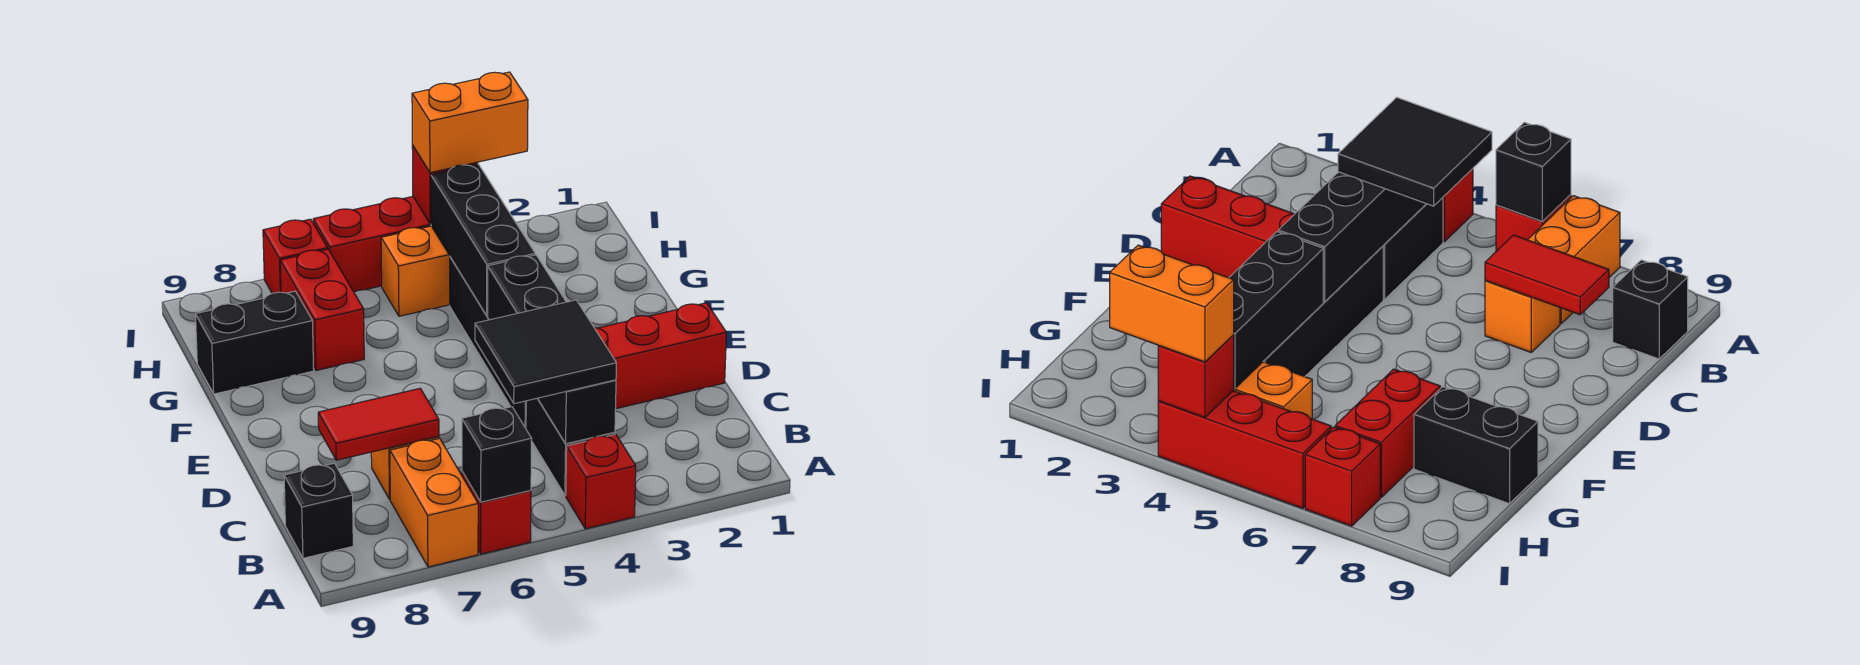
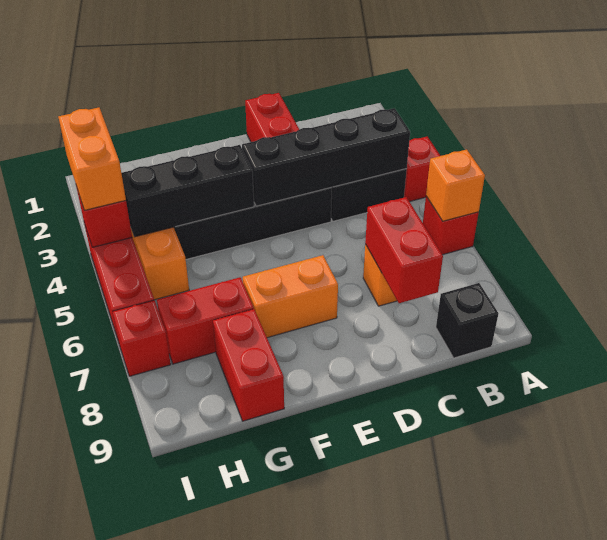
black 1x1 brick [462,407,532,502] -> orange 1x1 brick [426,150,485,221]
orange 1x2 brick [390,438,478,567] -> orange 1x2 brick moved to [243,255,338,338]
black 2x2 tile [475,300,616,404] -> none
red 1x2 tile [318,389,439,460] -> red 1x2 brick [365,197,443,303]
black 1x2 brick [195,291,314,394] -> red 1x2 brick [213,309,284,421]

